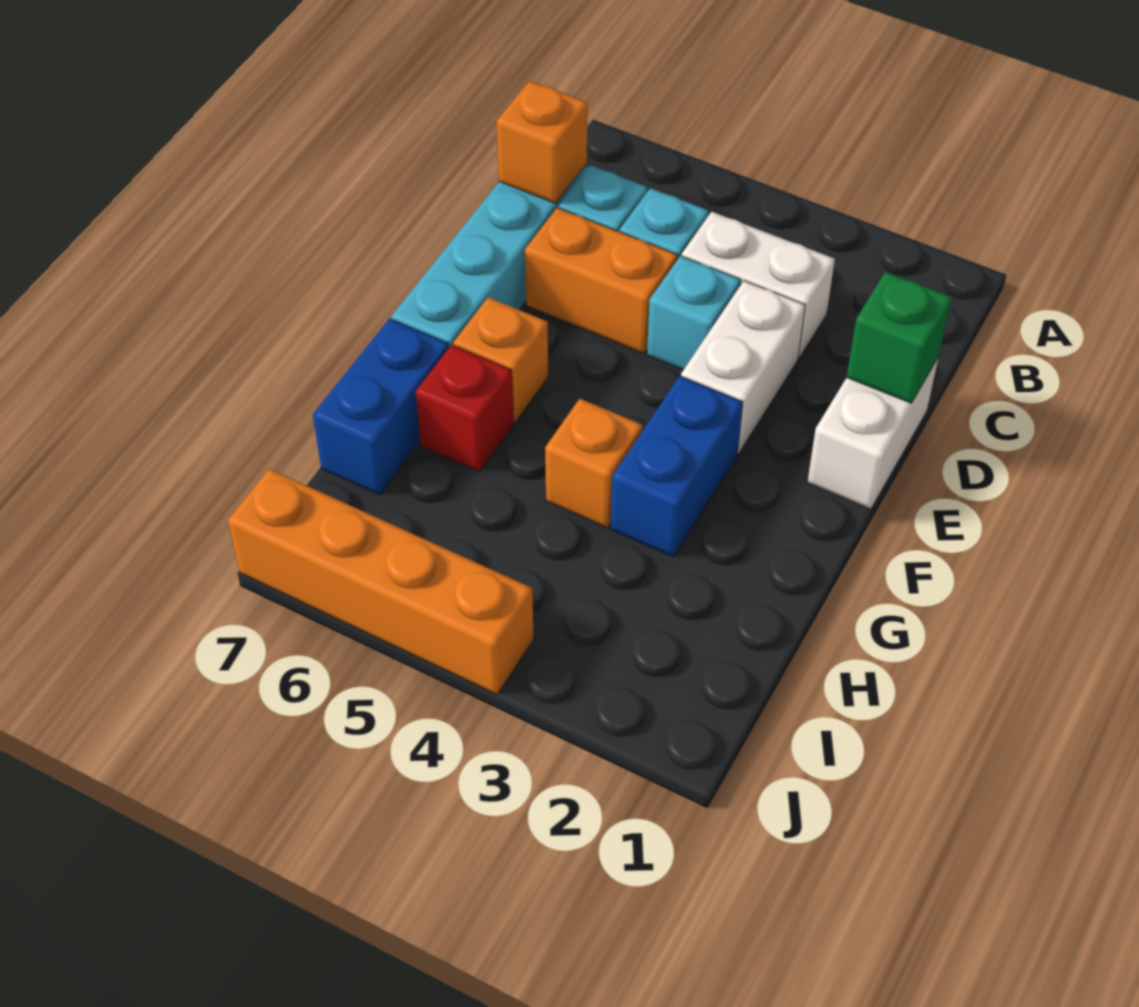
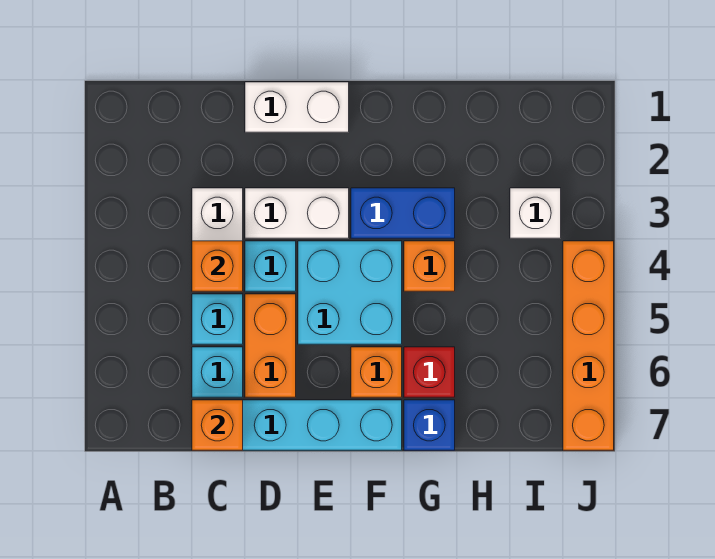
none -> orange 1x1 brick [192,241,243,291]
green 1x1 brick [847,272,952,403] -> none
none -> cyan 2x2 brick [298,241,402,344]
blue 1x2 brick [313,319,449,495] -> blue 1x1 brick [404,400,455,450]
none -> white 1x1 brick [510,188,561,238]

